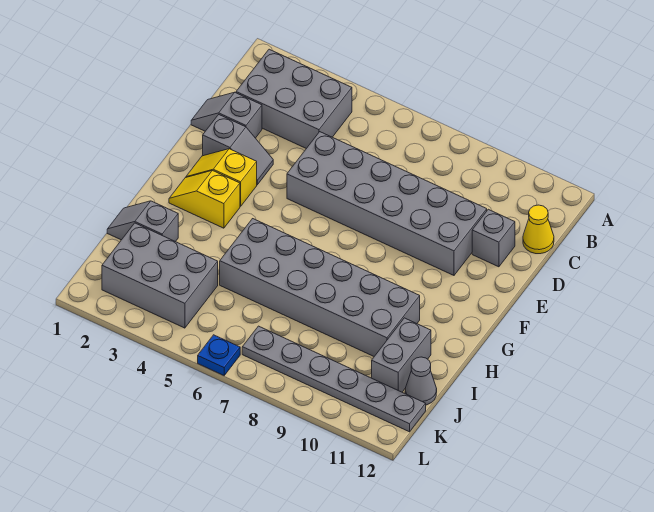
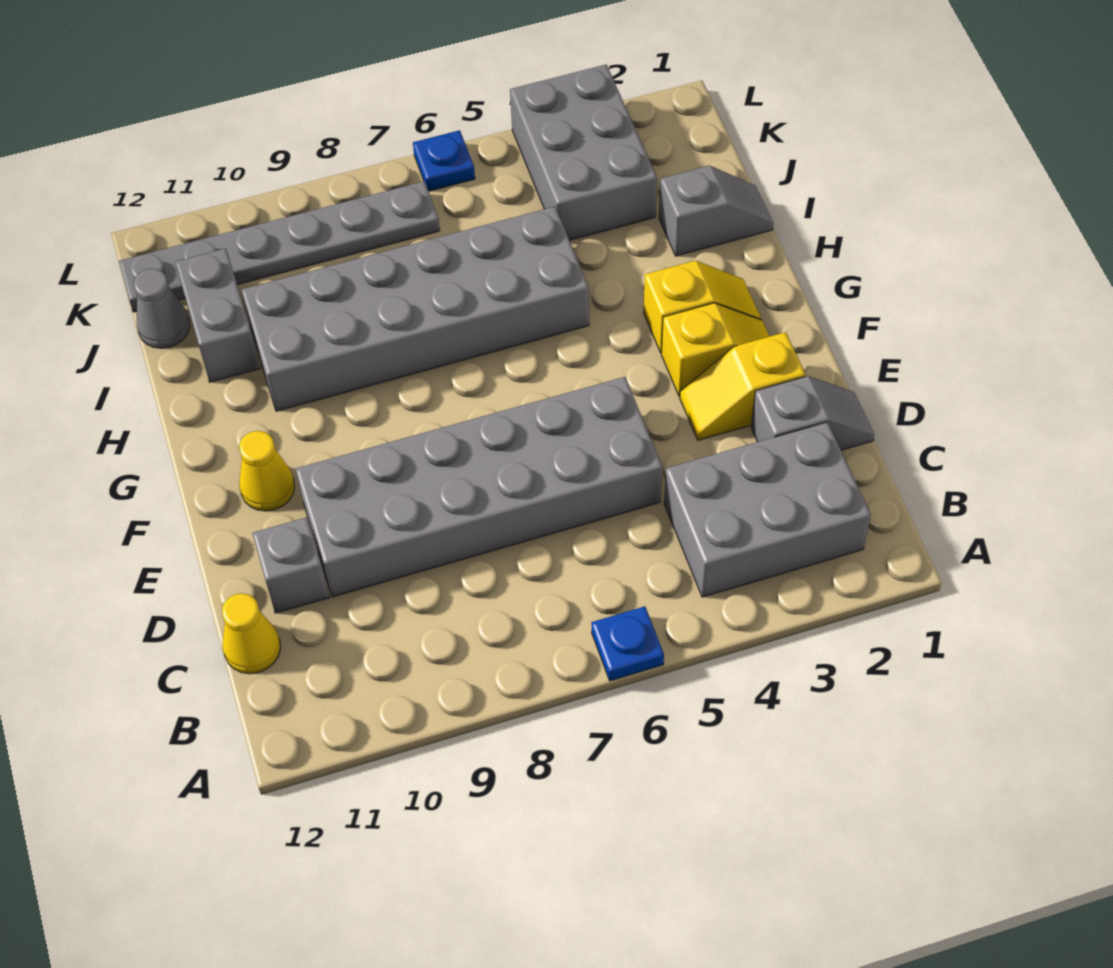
none -> blue 1x1 plate [591,606,664,681]
grey 1x2 slope [203,115,273,185] -> yellow 1x2 slope [680,332,805,440]
none -> yellow 1x1 cone [239,431,295,511]
grey 2x3 brick [102,223,218,328] -> grey 2x3 brick turned to [510,65,657,240]

